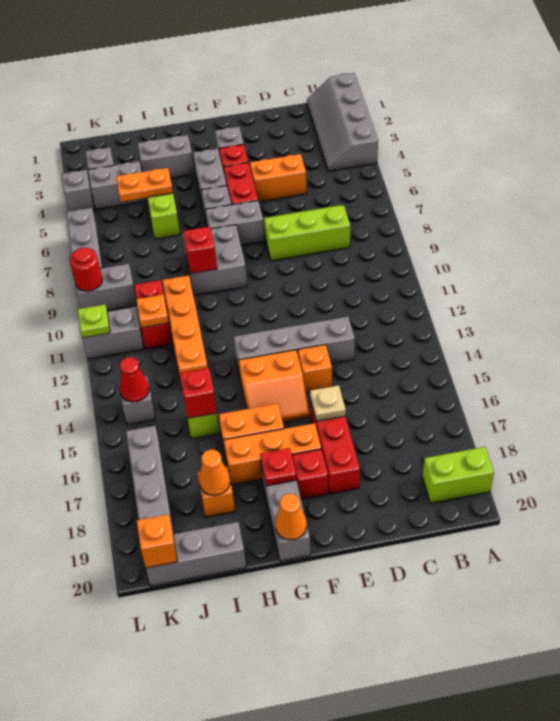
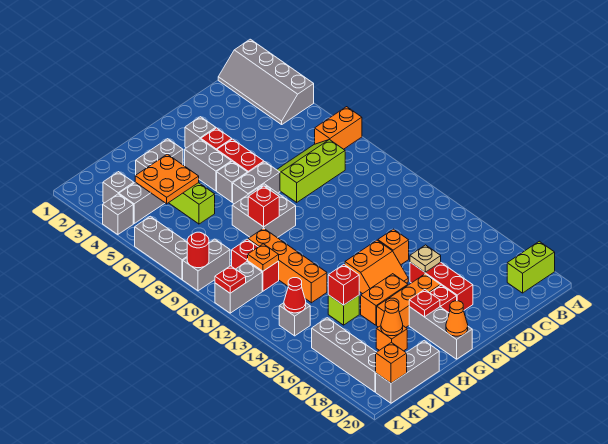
orange 1x2 brick [250,154,307,202] -> orange 1x2 brick moved to [315,107,362,149]
grey 1x4 brick [234,317,355,375] -> none
orange 1x2 plate [116,168,173,202] -> orange 2x2 plate [135,154,199,204]
lime 1x1 plate [78,305,110,338] -> red 1x1 plate [215,266,246,293]

